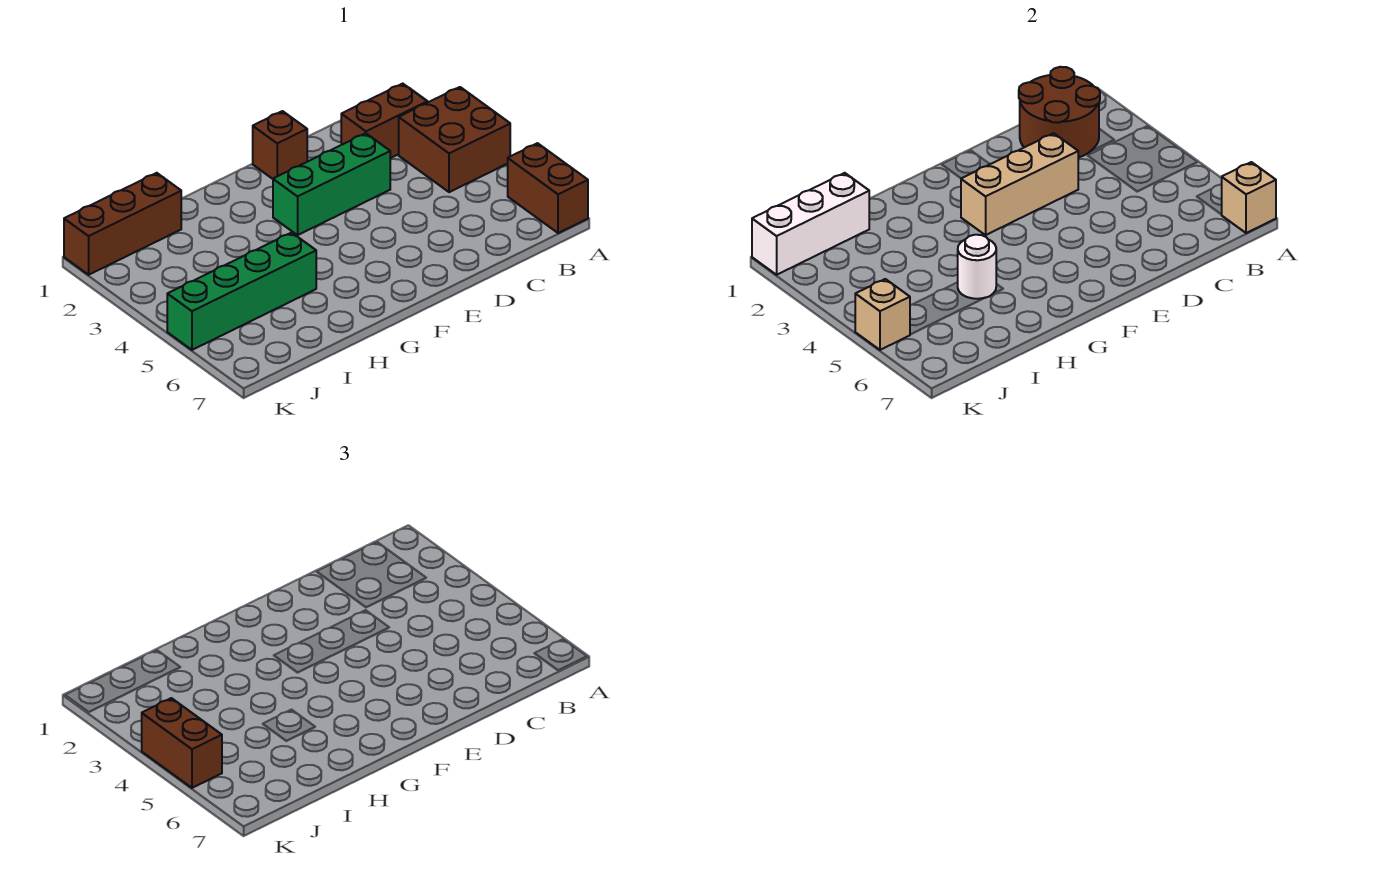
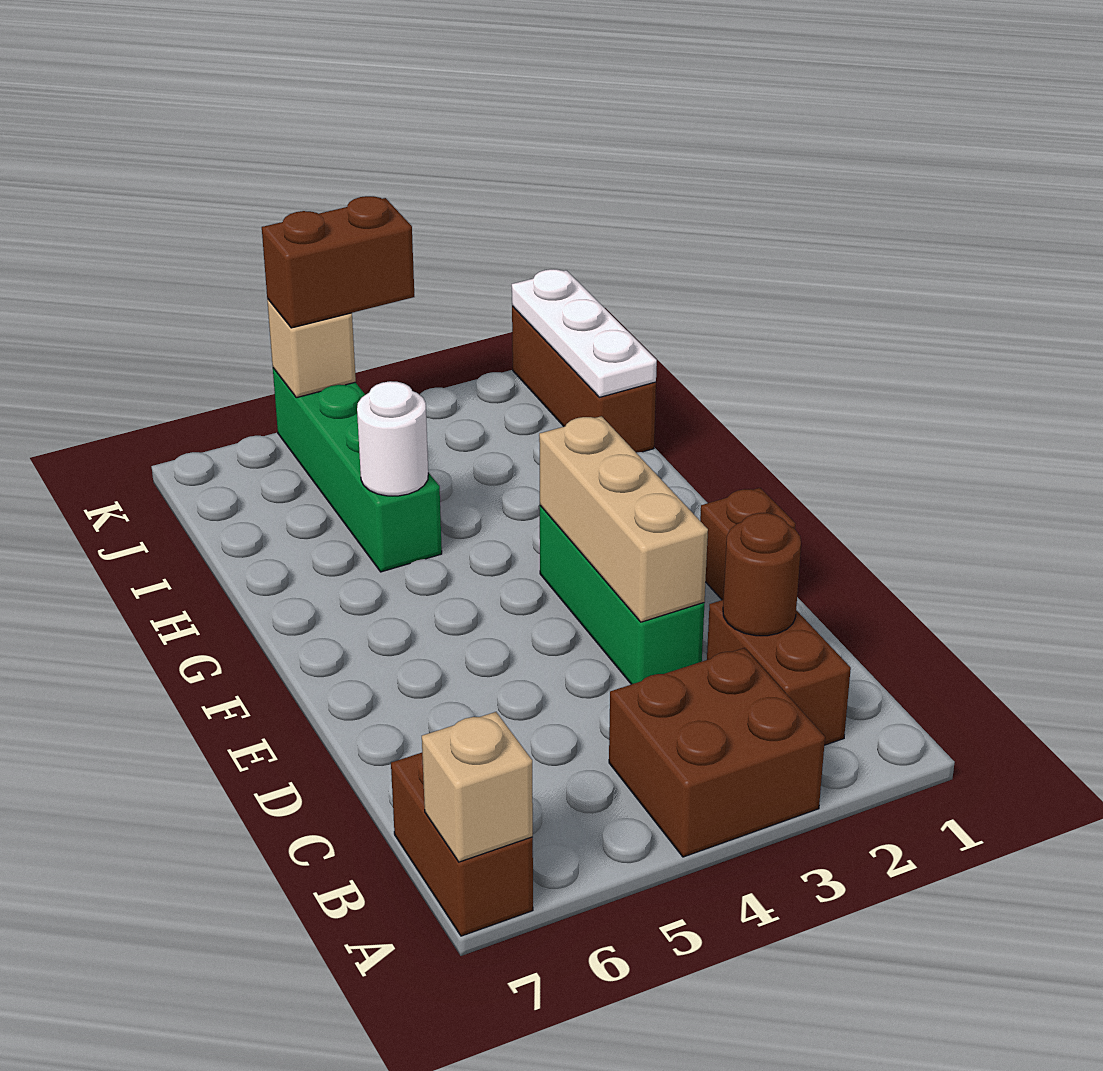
brown 1x2 brick [508,143,588,233] -> brown 1x2 brick turned to [391,753,533,936]
brown 2x2 round brick [1019,67,1100,157] -> brown 1x1 round brick [723,513,801,636]
white 1x3 brick [752,173,869,275] -> white 1x3 plate [512,269,657,397]

